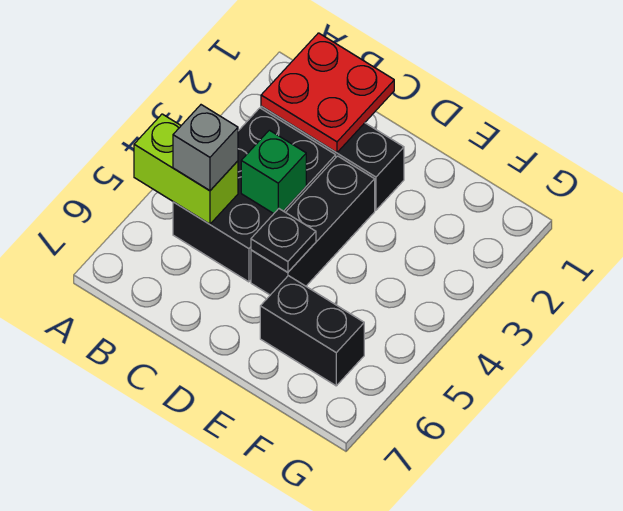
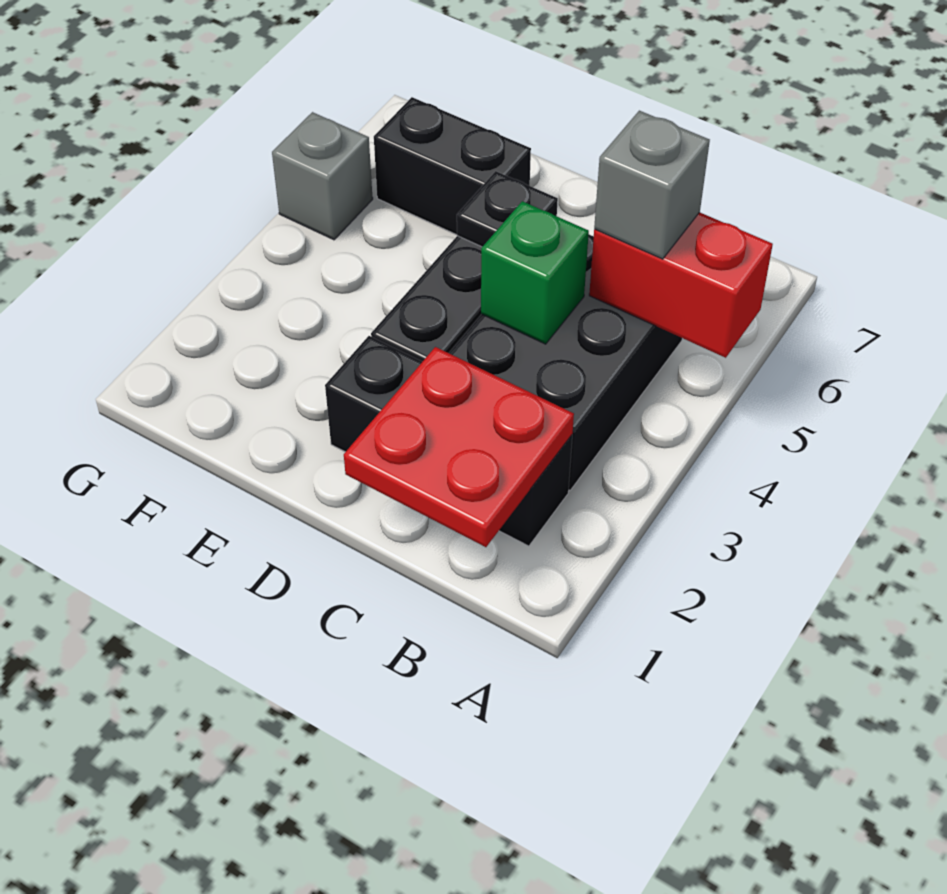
lime 1x2 brick [134,114,238,224] -> red 1x2 brick [589,212,773,358]
none -> grey 1x1 brick [272,112,373,240]

